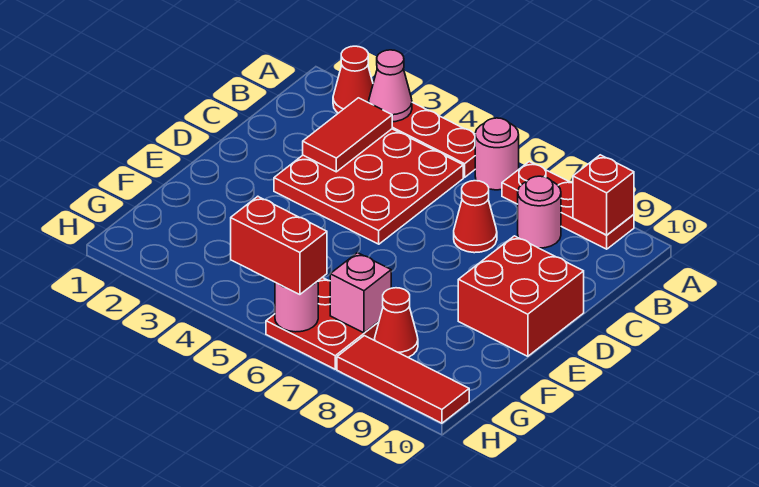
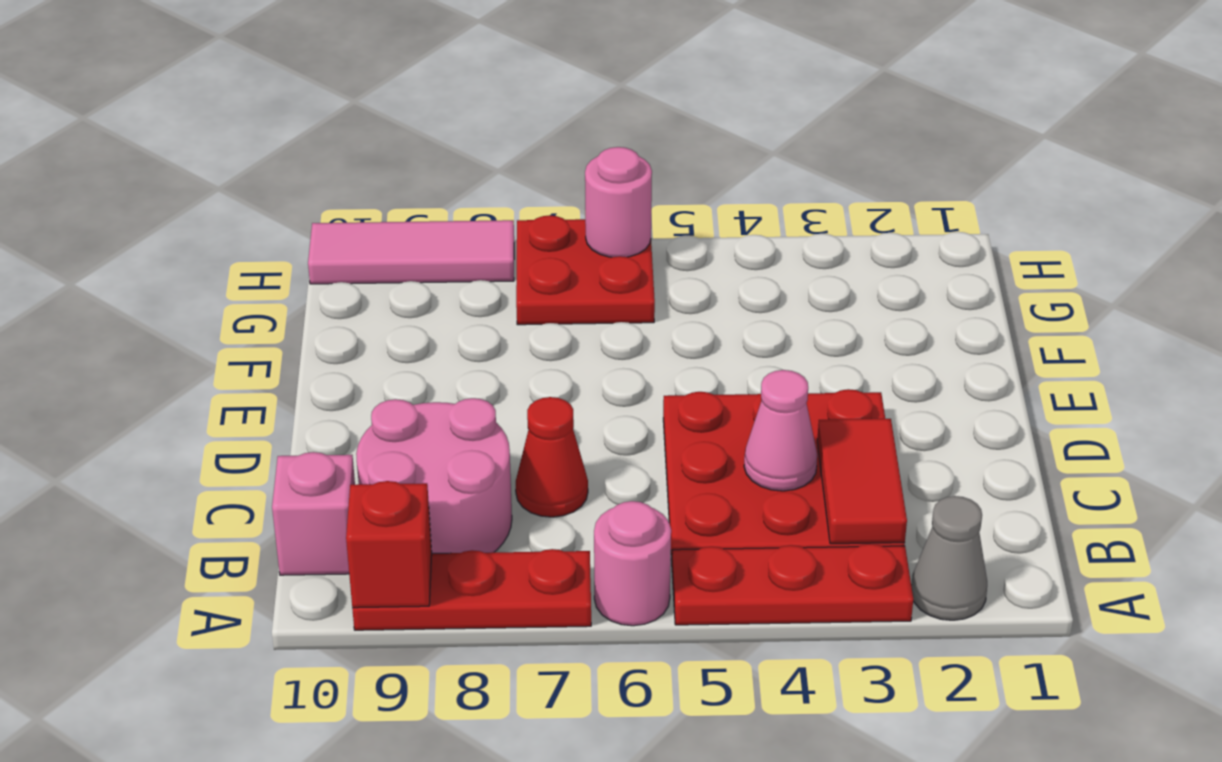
red 1x1 cone [333,46,373,113] -> grey 1x1 cone [911,496,987,620]
pink 1x1 cone [369,50,412,122] -> pink 1x1 cone moved to [744,370,817,491]
pink 1x1 round brick [518,176,561,248] -> pink 2x2 round brick [356,398,512,553]
red 2x2 brick [458,236,584,356] -> none
pink 1x1 brick [330,253,391,333] -> pink 1x1 brick moved to [272,452,355,575]
red 1x1 cone [375,288,418,357] -> none
red 1x2 brick [231,196,327,295] -> none
red 1x3 tile [337,336,469,423] -> pink 1x3 tile [308,220,514,284]

